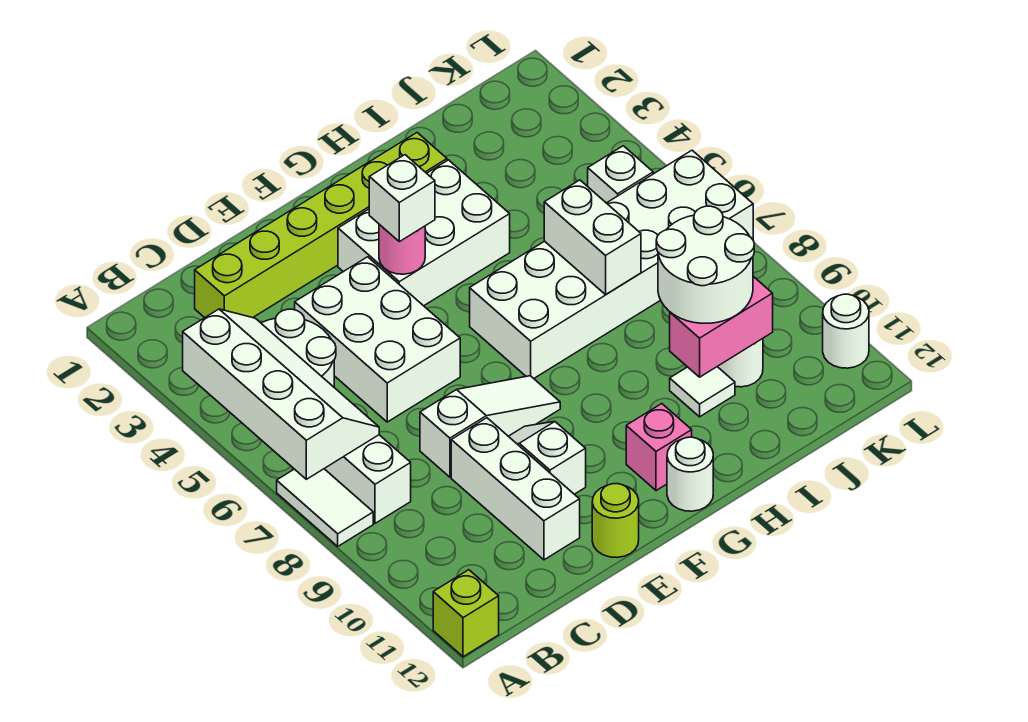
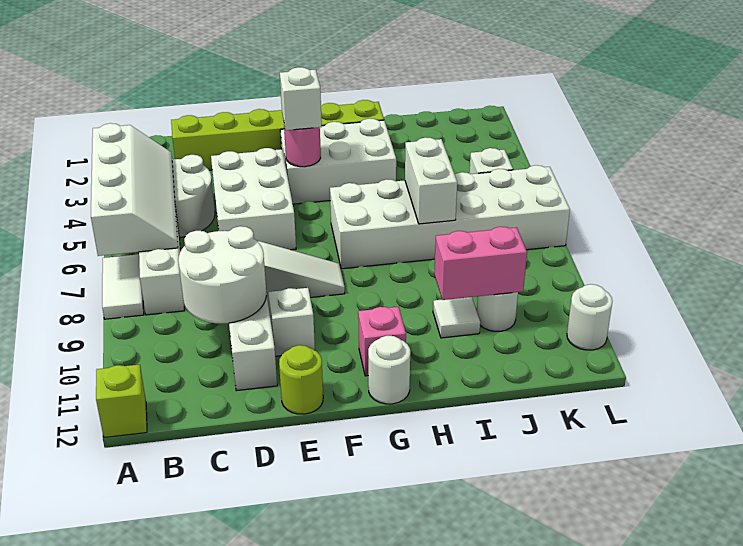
white 2x2 round brick [656,206,754,323] -> white 2x2 round brick moved to [178,226,266,324]

